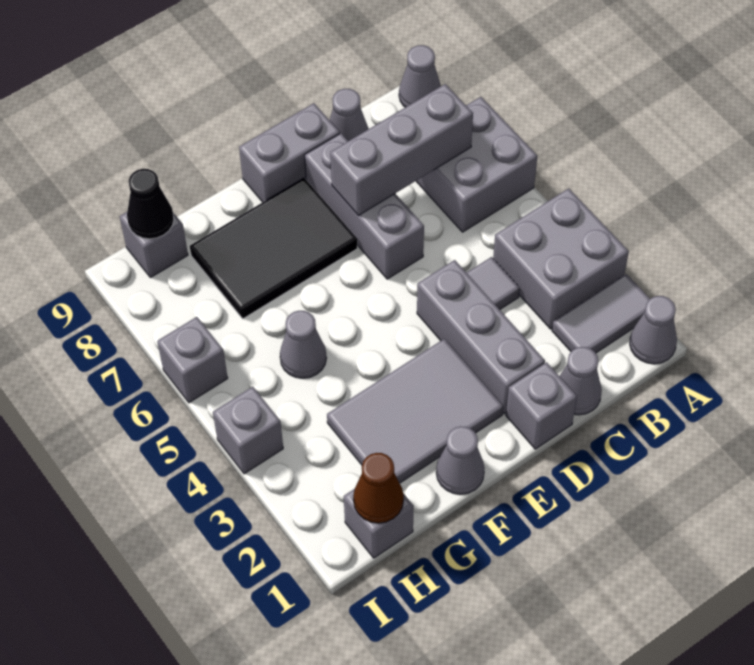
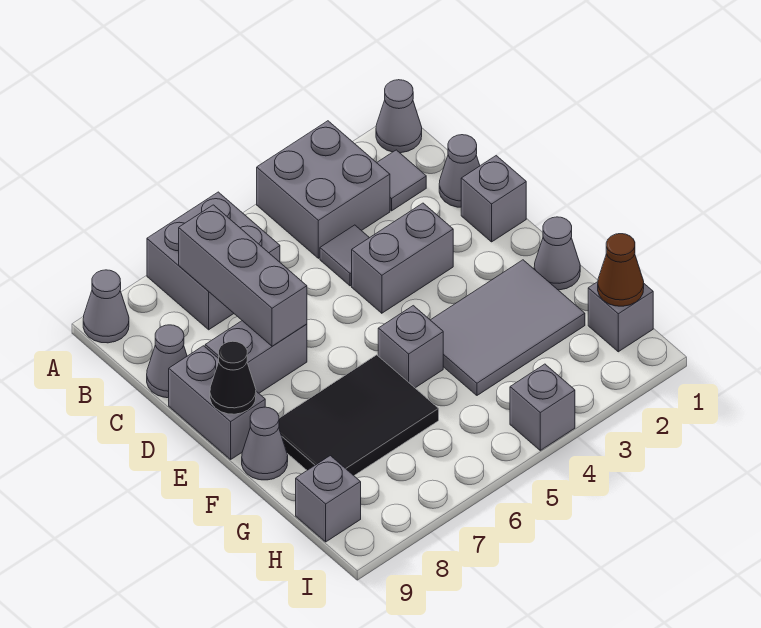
grey 1x2 tile [552,274,650,353] -> grey 1x1 tile [377,150,426,211]
grey 1x3 brick [417,260,545,414] -> grey 1x2 brick [352,203,453,313]
grey 1x3 brick [305,133,424,279] -> grey 1x2 brick [205,321,307,393]
grey 2x3 tile [327,339,503,483] -> grey 2x3 tile turned to [431,260,585,395]
black 2x3 tile [190,178,357,319] -> black 2x3 tile turned to [279,355,439,475]
grey 1x1 cone [280,311,326,378] -> grey 1x1 cone moved to [242,407,288,480]
black 1x1 cone [127,169,174,239] -> black 1x1 cone moved to [210,341,256,414]
grey 1x1 brick [157,317,228,403] -> grey 1x1 brick moved to [378,306,443,388]

